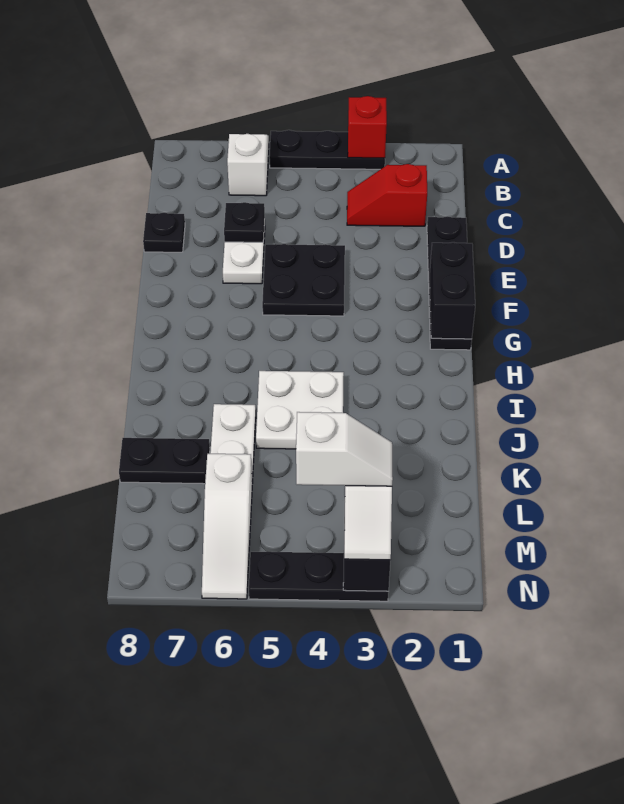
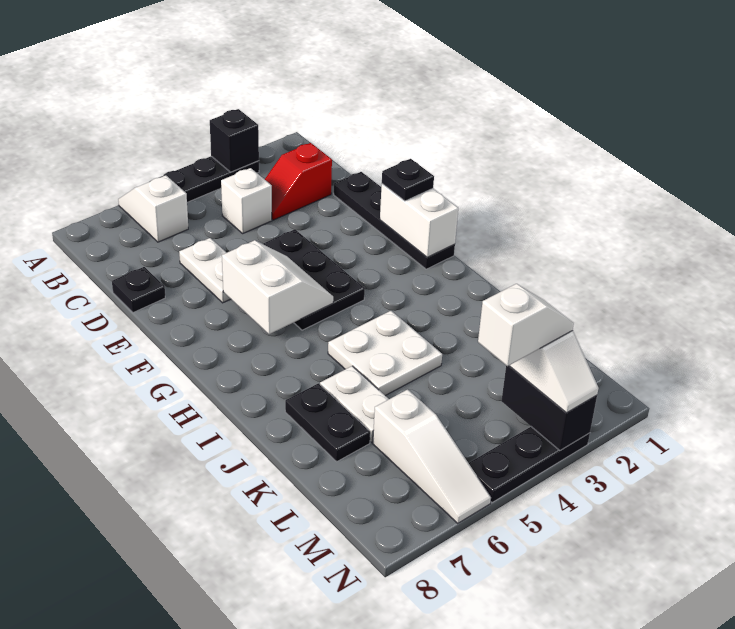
red 1x1 brick [348,96,387,158] -> black 1x1 brick [210,109,259,172]
none -> white 1x1 brick [221,168,272,233]
black 1x1 plate [224,202,265,242] -> black 1x1 plate moved to [382,159,434,201]
black 2x2 plate [262,244,345,316] -> black 2x3 plate [263,229,365,330]
black 1x2 brick [430,242,475,339] -> white 1x2 brick [380,184,458,257]
none -> white 2x2 slope [222,240,333,334]
black 1x2 plate [119,438,210,484] -> black 1x2 plate turned to [285,383,370,461]

